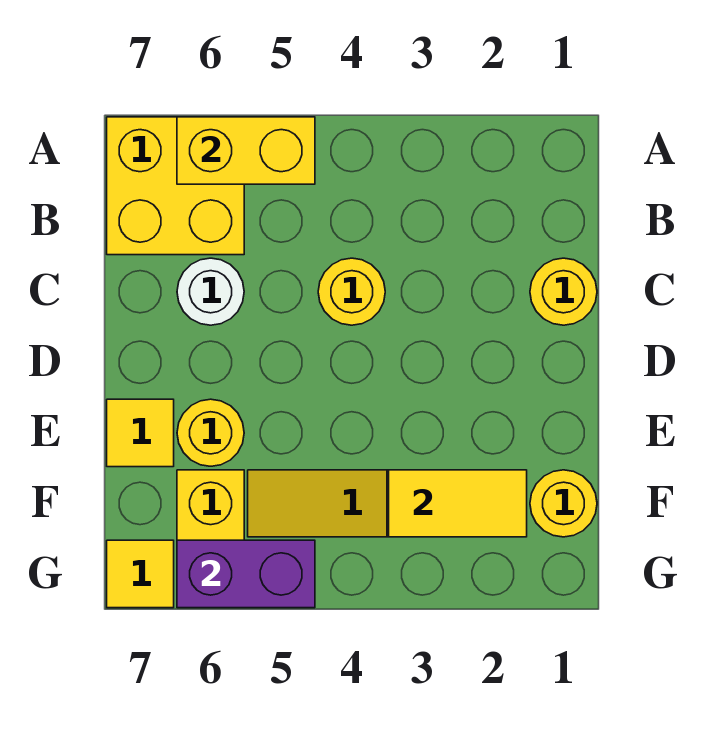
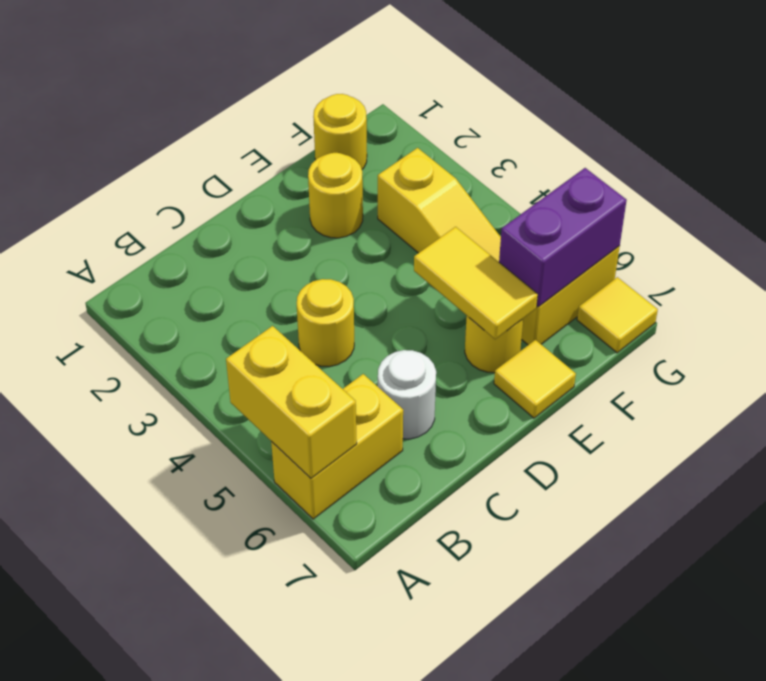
yellow 2x2 brick [107,117,244,255] -> yellow 1x2 brick [271,374,403,519]
yellow 1x1 round brick [530,258,597,325] -> yellow 1x1 round brick moved to [308,153,363,238]
yellow 1x2 tile [389,470,527,537] -> yellow 1x2 tile moved to [414,227,538,339]
purple 1x2 brick [177,540,315,608] -> purple 1x2 brick turned to [499,168,627,307]

